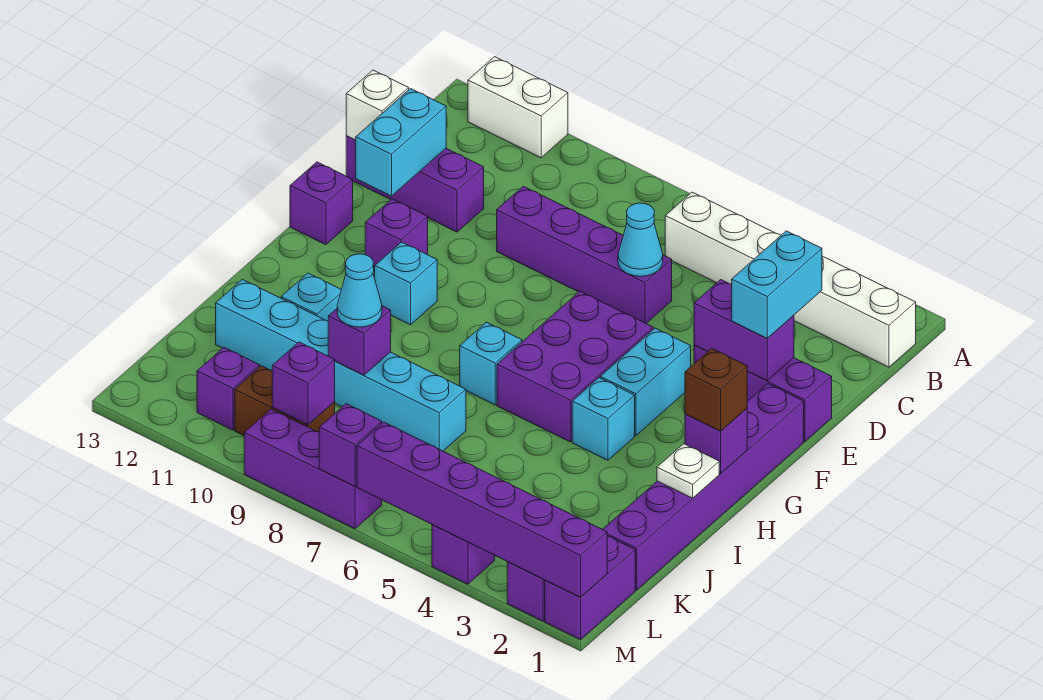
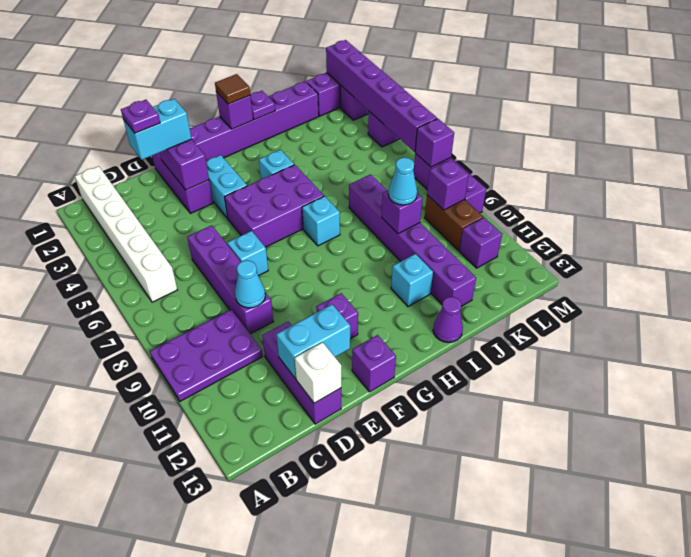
none -> purple 2x3 plate [150,310,263,401]
white 1x2 brick [468,57,568,158] -> none
none -> purple 1x1 plate [121,100,160,133]
cyan 1x1 cone [618,203,663,276] -> cyan 1x1 cone moved to [235,260,265,308]
cyan 1x2 brick [600,328,691,436] -> cyan 1x2 brick turned to [206,155,247,219]
cyan 1x1 brick [375,242,437,325] -> cyan 1x1 brick moved to [227,231,268,276]
brown 1x1 brick [685,348,748,431] -> brown 1x1 tile [215,74,250,104]
white 1x1 plate [657,444,719,498] -> purple 1x1 plate [250,91,275,120]
none -> purple 1x1 cone [433,297,463,342]
cyan 1x6 brick [216,279,466,451] -> purple 1x6 brick [349,174,476,306]

